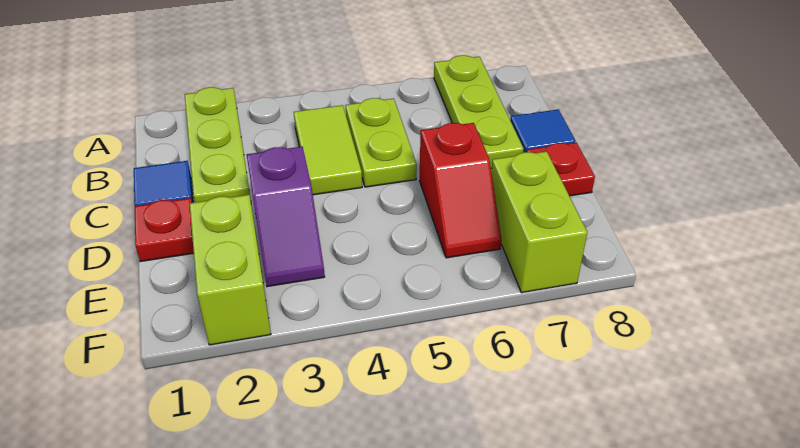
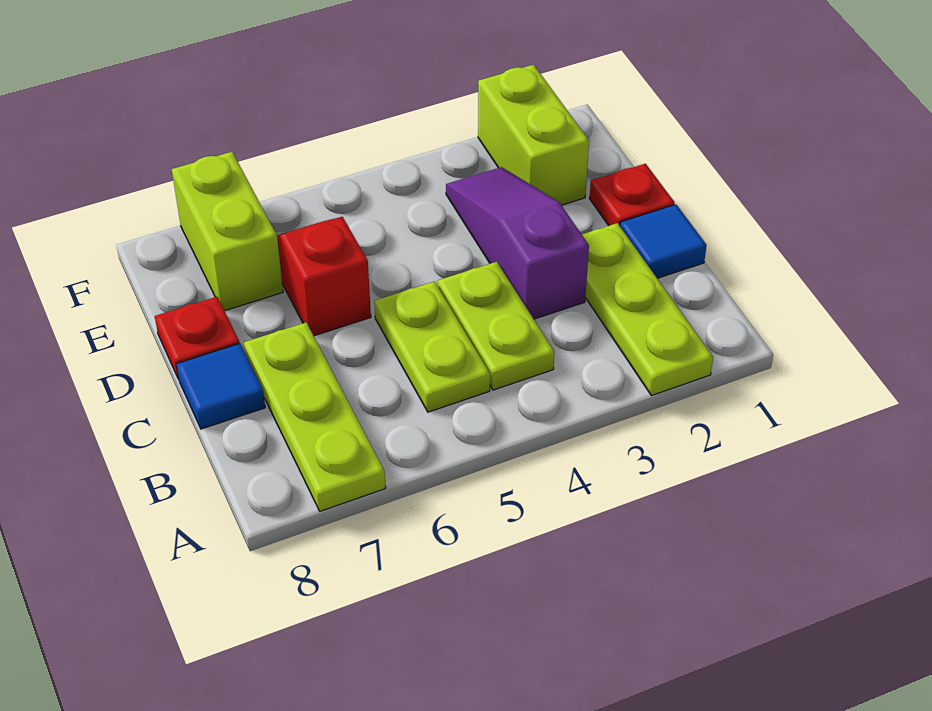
lime 1x2 tile [294,105,362,195] -> lime 1x2 plate [438,262,554,390]
purple 1x2 slope [247,147,325,287] -> purple 1x3 slope [446,167,589,319]

